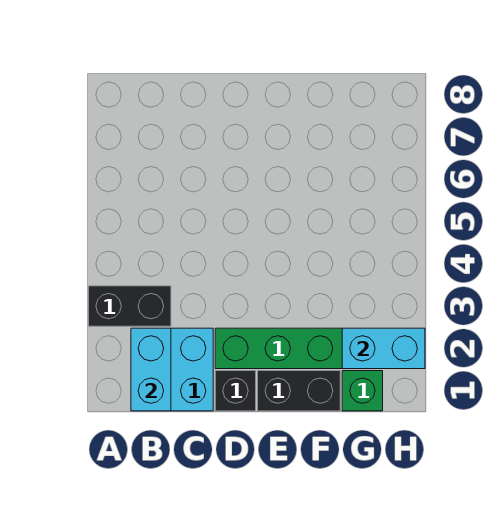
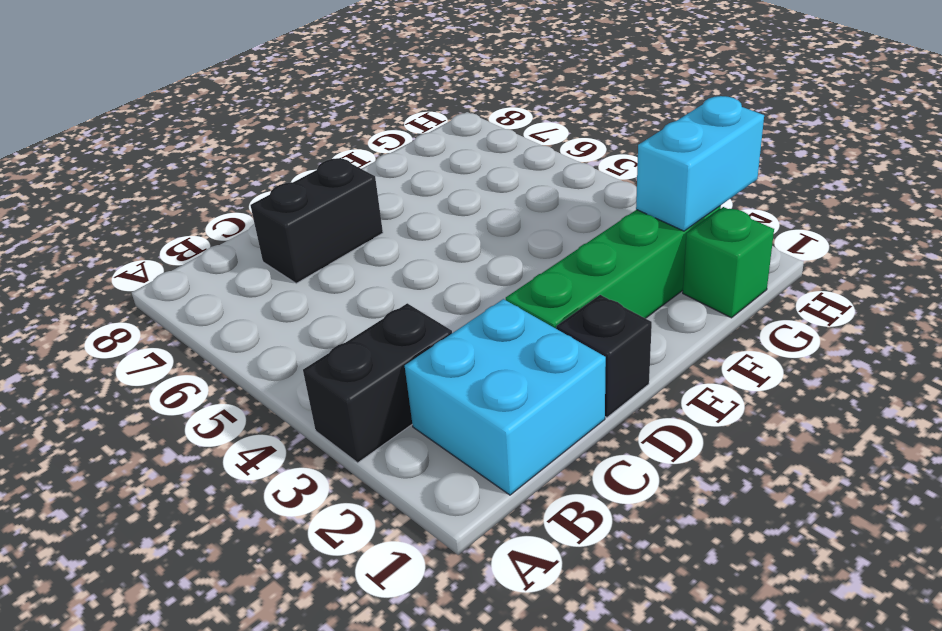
cyan 1x2 brick [131,328,171,411] -> none
black 1x2 brick [258,371,340,411] -> black 1x2 brick moved to [250,158,383,283]

